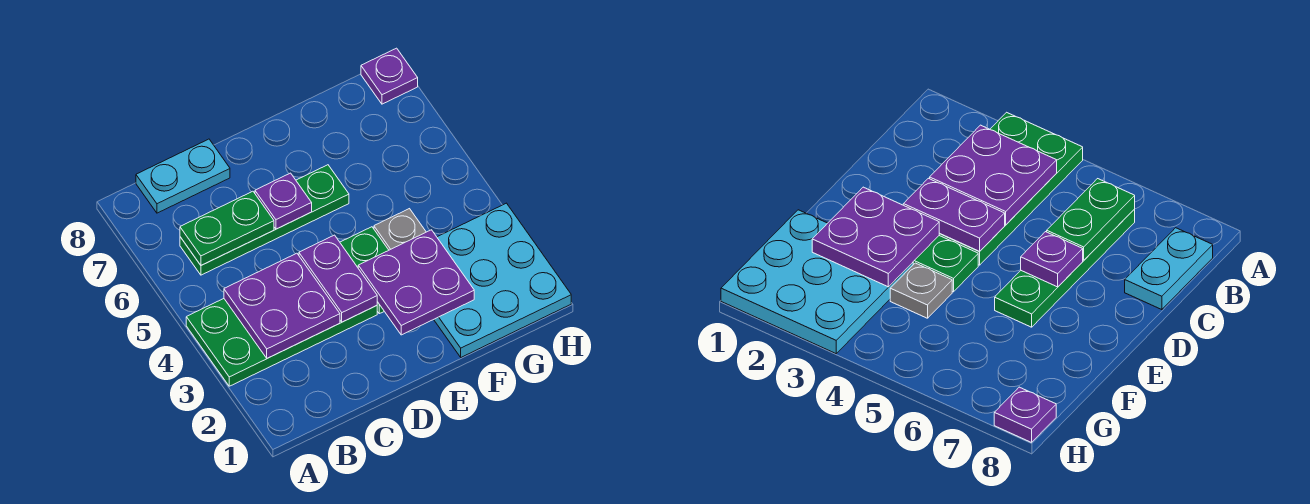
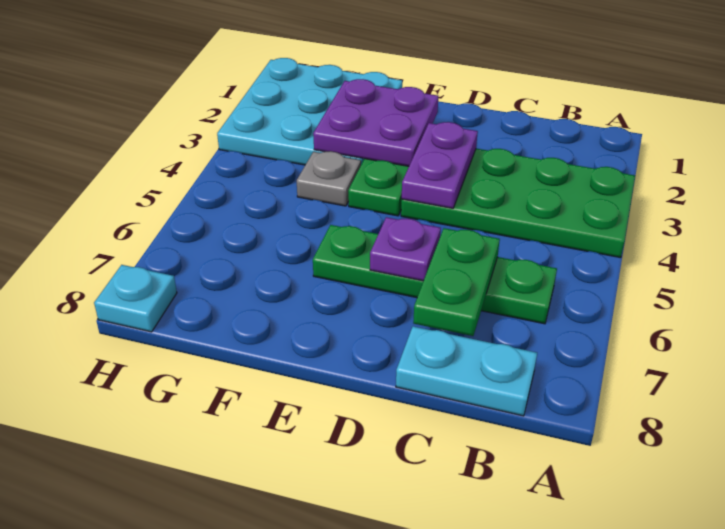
purple 2x2 plate [224,253,340,358] -> none
green 1x2 plate [180,191,274,265] -> green 1x2 plate turned to [413,228,500,336]
purple 1x1 plate [361,48,418,104] -> cyan 1x1 plate [94,265,177,332]

